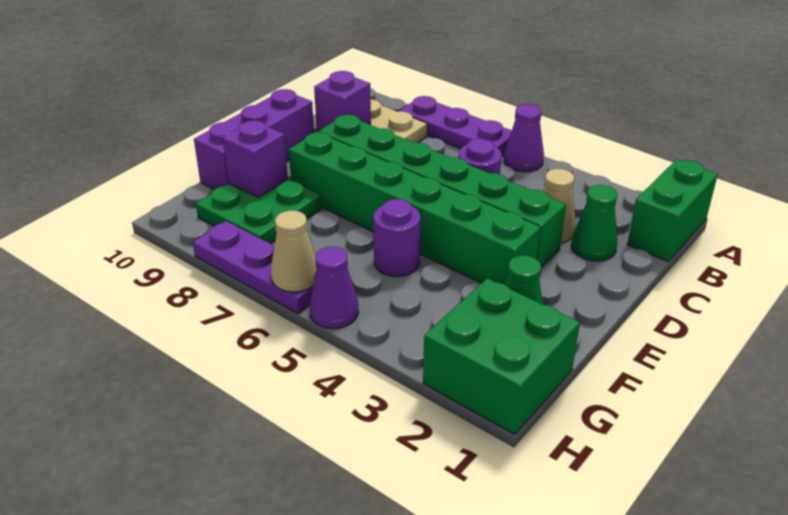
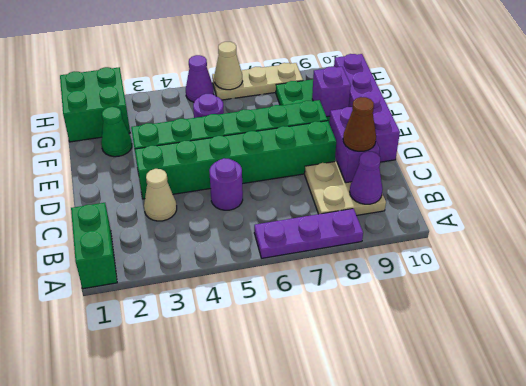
purple 1x1 cone [504,104,544,172] -> purple 1x1 cone moved to [350,152,383,204]
green 1x1 cone [571,185,617,261] -> none
purple 1x1 brick [314,71,371,131] -> purple 1x2 brick [329,107,380,183]
none -> brown 1x1 cone [343,97,376,151]
purple 1x3 brick [194,89,314,190] -> purple 1x4 brick [334,54,400,162]
purple 1x3 plate [193,221,313,314] -> tan 1x3 plate [212,63,303,100]

